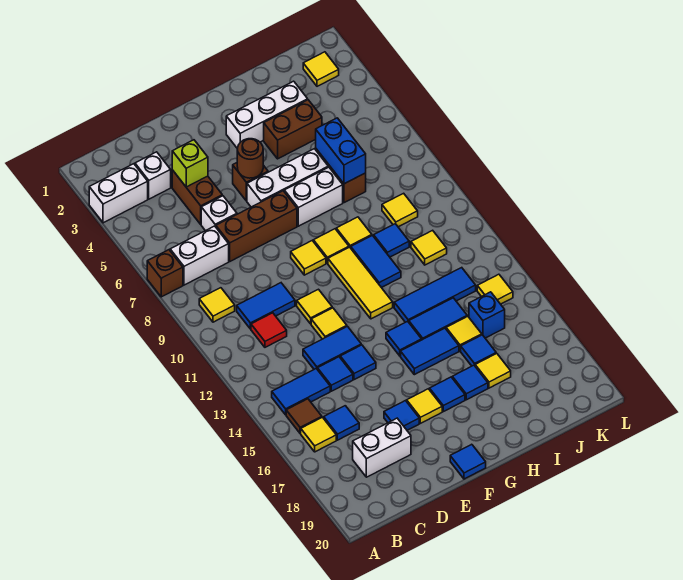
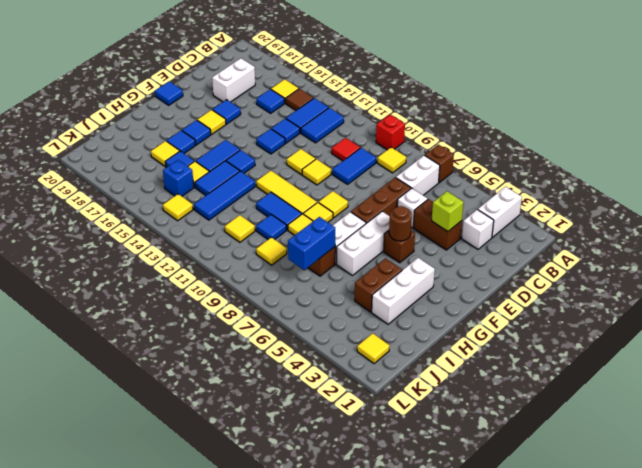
none -> red 1x1 brick [376,114,405,150]
blue 1x2 tile [303,326,361,369] -> blue 1x2 tile moved to [301,108,344,143]
blue 1x2 brick [316,118,366,184] -> blue 1x2 brick turned to [288,217,335,270]

